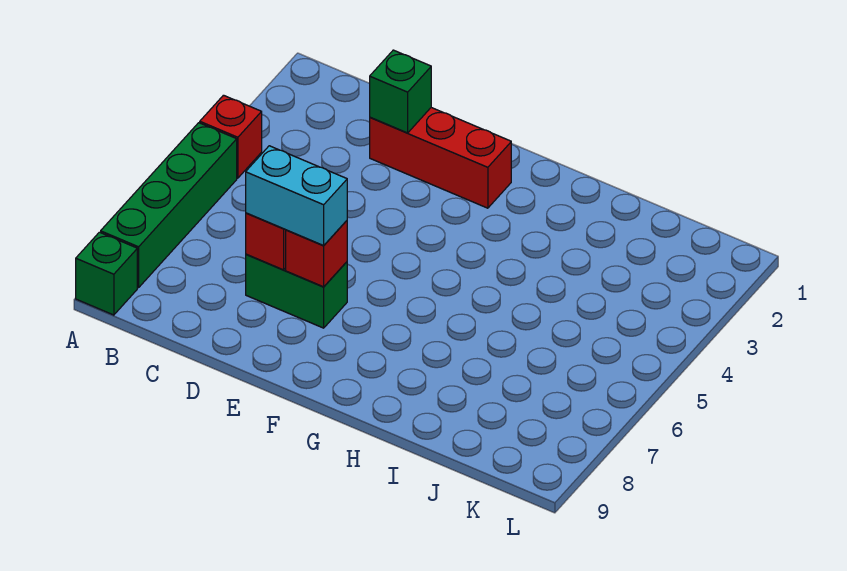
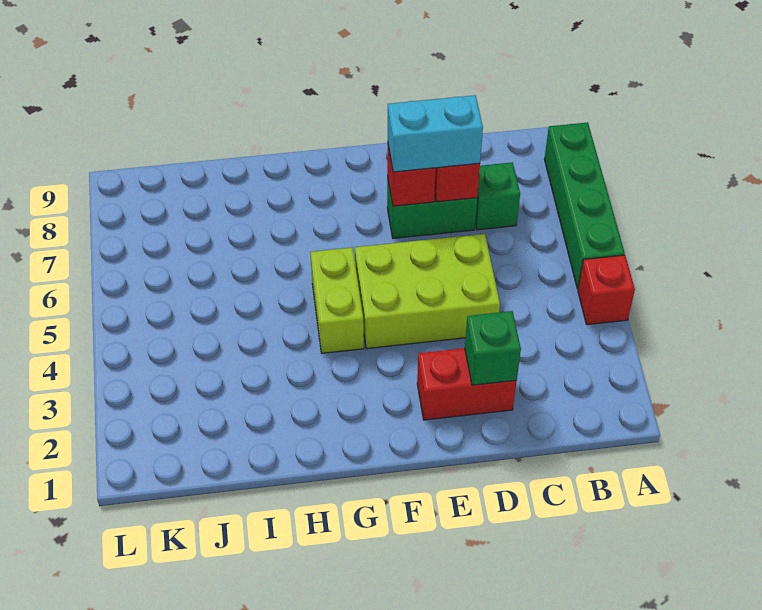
green 1x1 brick [76,232,137,315] -> green 1x1 brick moved to [475,162,520,230]
red 1x3 brick [370,108,511,208] -> red 1x2 brick [417,348,517,420]
none -> lime 2x3 brick [355,234,500,349]
none -> lime 1x2 brick [310,248,364,353]

